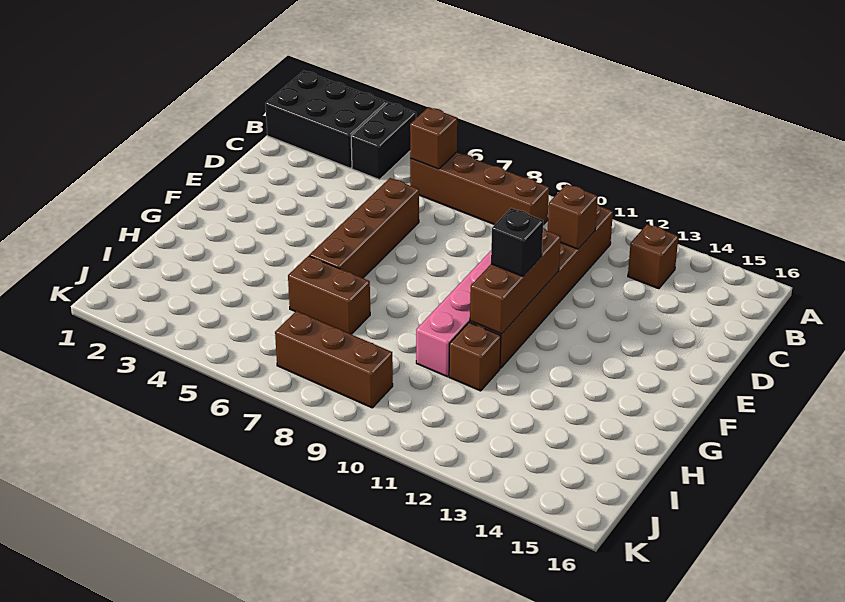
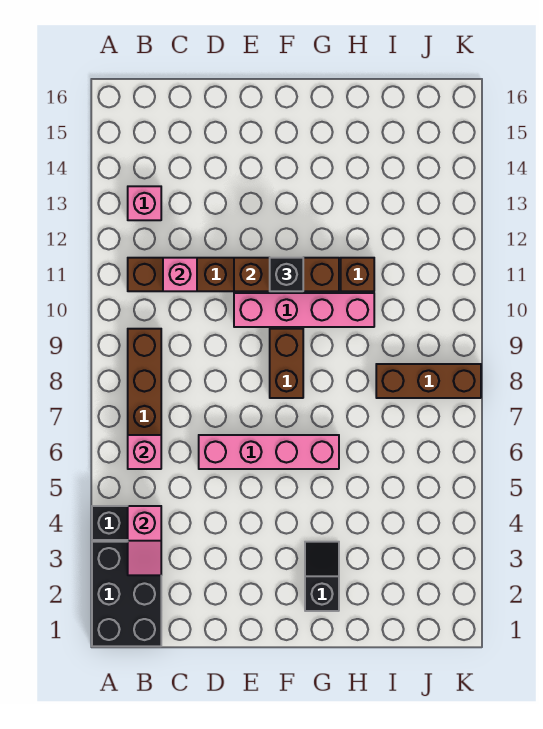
none -> pink 1x2 slope [128,506,161,575]
brown 1x1 brick [410,107,457,169] -> pink 1x1 brick [128,435,161,469]
brown 1x1 brick [628,224,678,289] -> pink 1x1 brick [128,186,161,220]
brown 1x1 brick [548,184,598,249] -> pink 1x1 brick [163,258,197,291]
brown 1x4 brick [309,178,419,278] -> pink 1x4 brick [199,435,339,469]
none -> black 1x2 slope [305,542,339,611]
brown 1x2 brick [288,256,370,334] -> brown 1x2 brick moved to [270,329,303,398]
brown 1x3 brick [275,311,393,408] -> brown 1x3 brick turned to [376,364,481,398]

